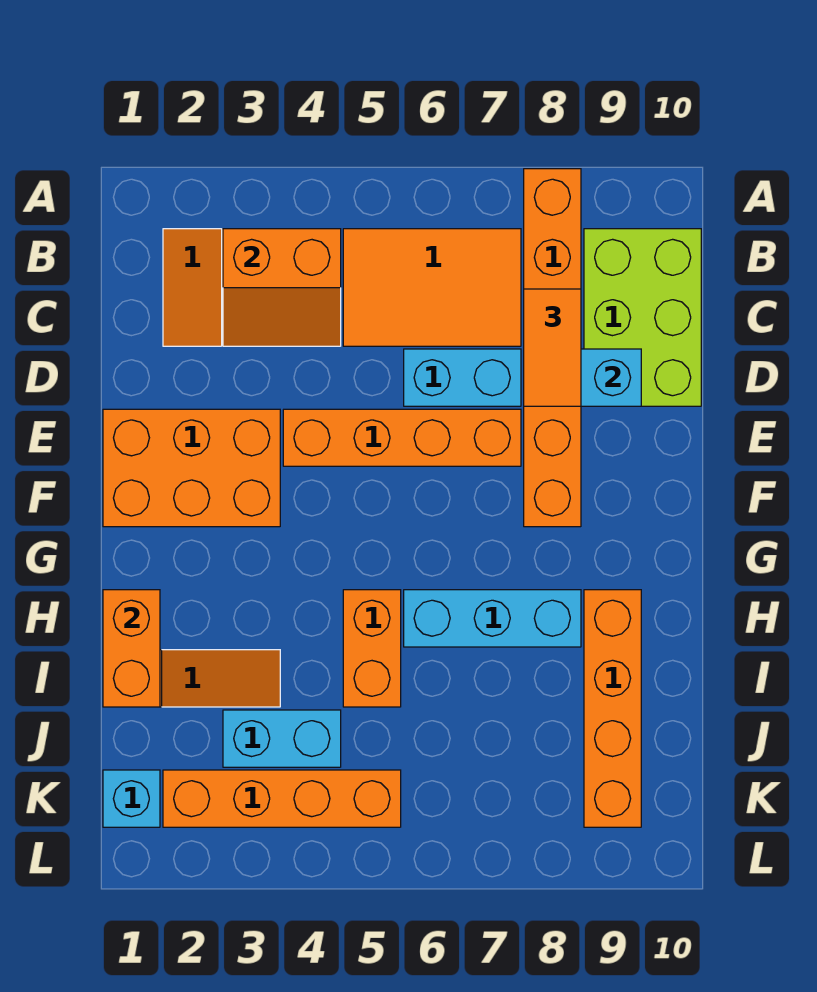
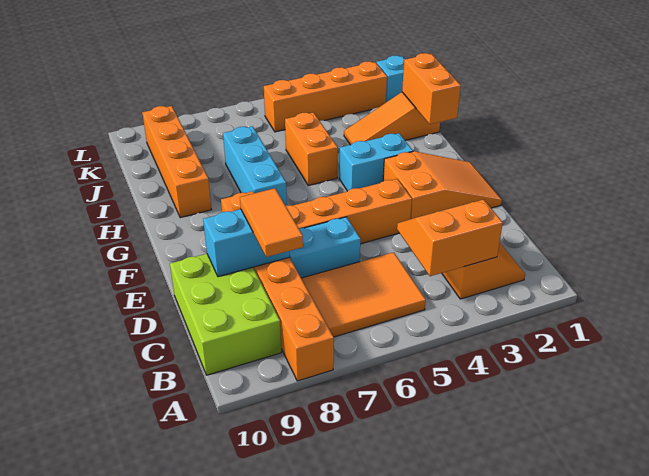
orange 2x3 brick [103,409,280,527] -> orange 2x3 slope [383,151,502,219]
cyan 1x3 brick [404,590,581,647] -> cyan 1x3 brick turned to [223,126,287,206]
cyan 1x2 brick [223,710,341,767] -> cyan 1x2 brick moved to [339,133,413,191]

